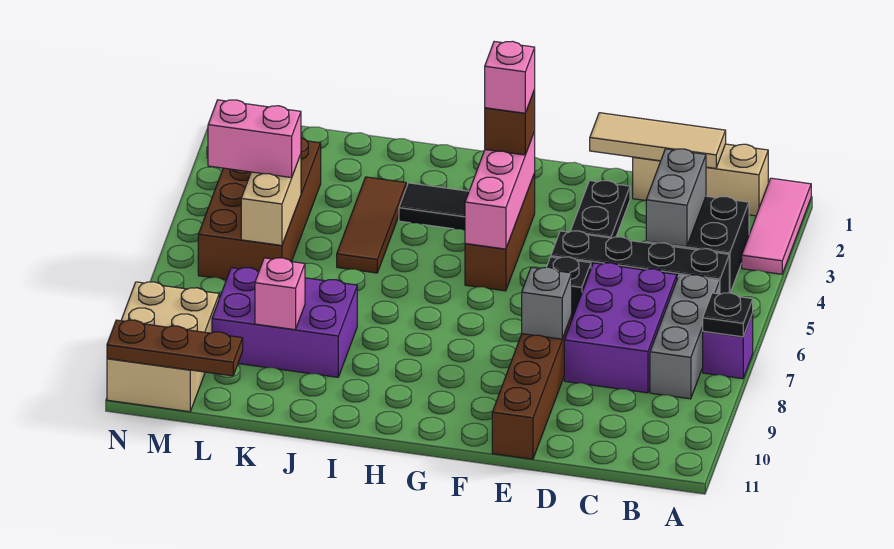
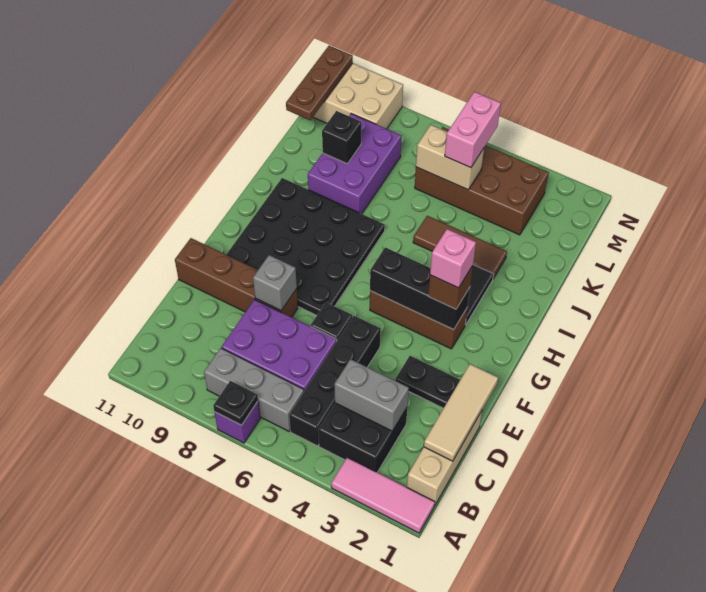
none -> black 4x4 plate [226,178,385,316]
pink 1x3 brick [465,132,535,249] -> black 1x3 brick [370,247,470,330]
pink 1x1 brick [255,258,305,330] -> black 1x1 brick [322,111,361,164]

